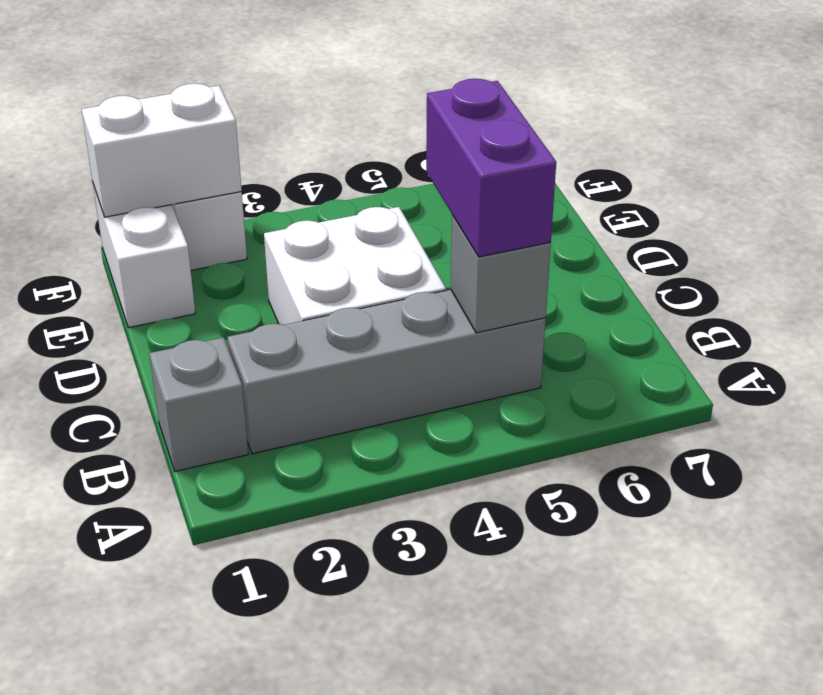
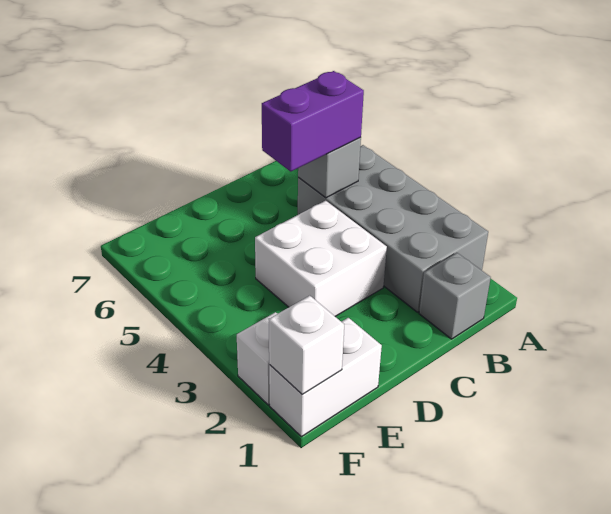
grey 1x4 brick [228,290,546,454] -> grey 2x4 brick [298,145,488,312]
white 1x2 brick [82,84,242,217] -> white 1x1 brick [269,296,344,394]

